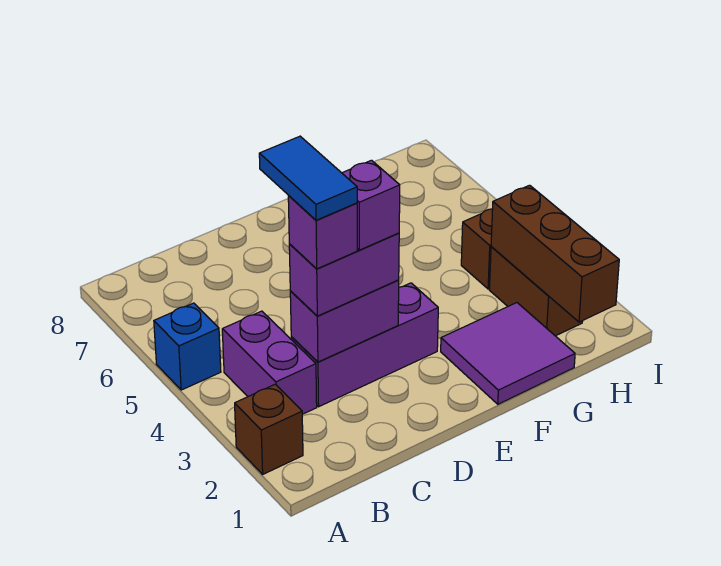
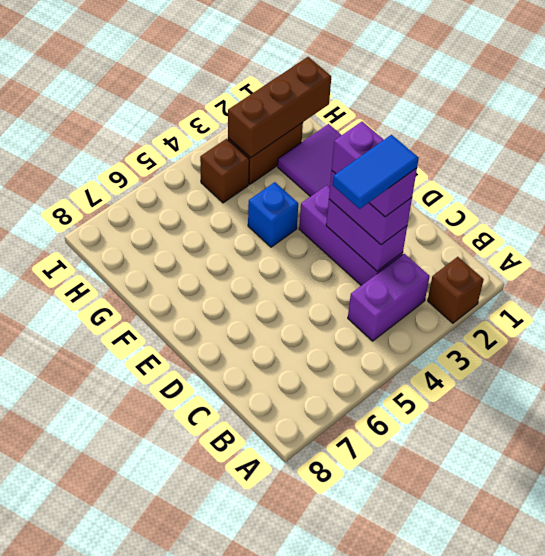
blue 1x1 brick [154,303,221,390] -> blue 1x1 brick moved to [248,182,298,247]

